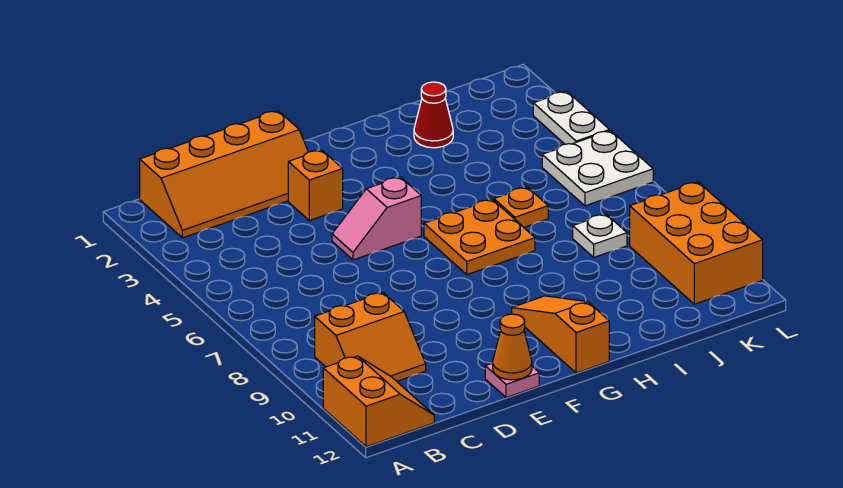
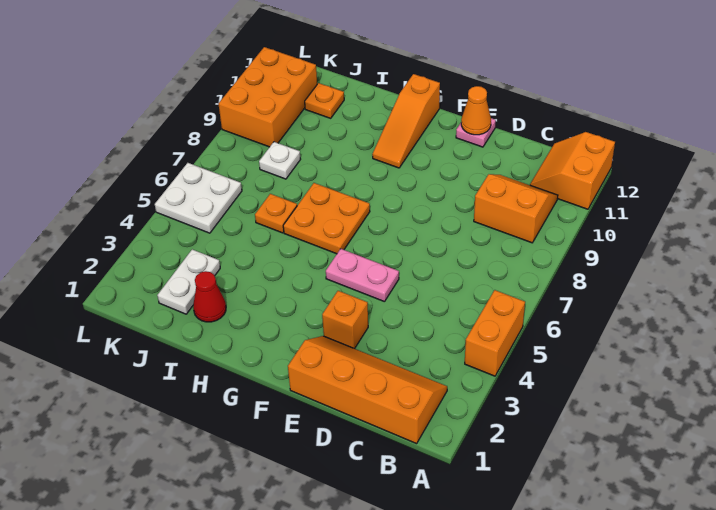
none -> orange 1x2 brick [465,290,525,376]
pink 1x2 slope [332,177,421,260] -> pink 1x2 plate [326,249,399,302]
none -> orange 1x1 plate [305,83,344,118]
white 1x2 plate [533,91,609,144] -> white 1x2 plate moved to [157,249,220,314]

